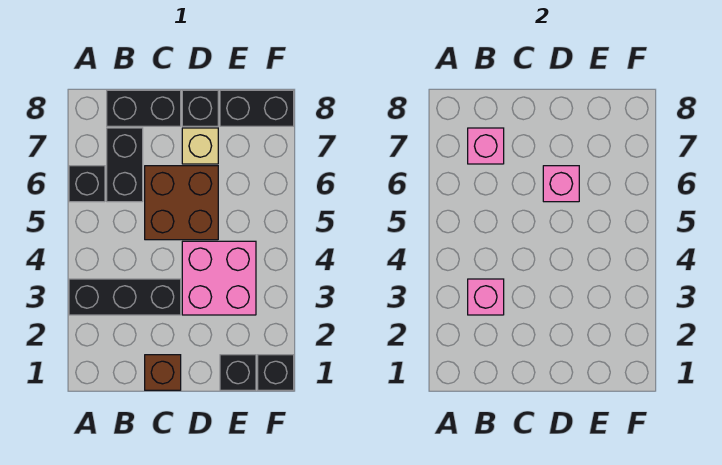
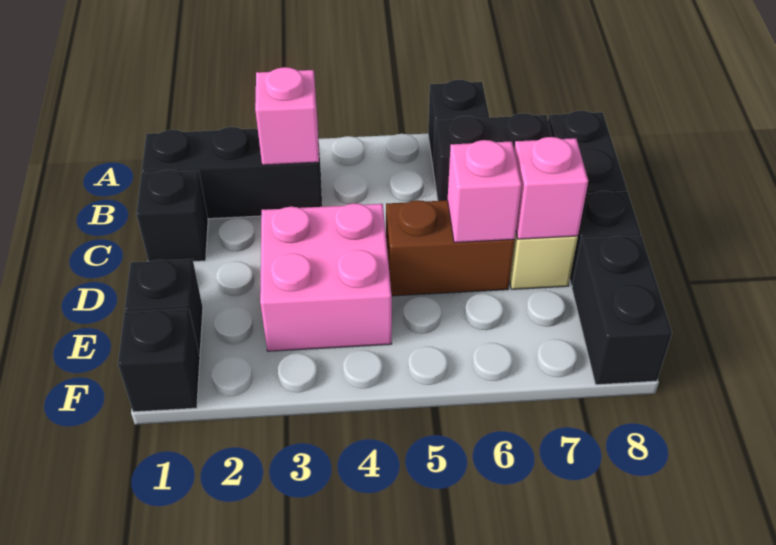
black 1x3 brick [69,279,181,315] -> black 1x3 brick turned to [142,127,322,219]
pink 1x1 brick [468,128,504,164] -> pink 1x1 brick moved to [514,137,588,239]
brown 1x1 brick [145,355,181,390] -> black 1x1 brick [136,170,208,262]
brown 2x2 brick [145,166,218,240] -> brown 1x2 brick [386,200,515,296]

